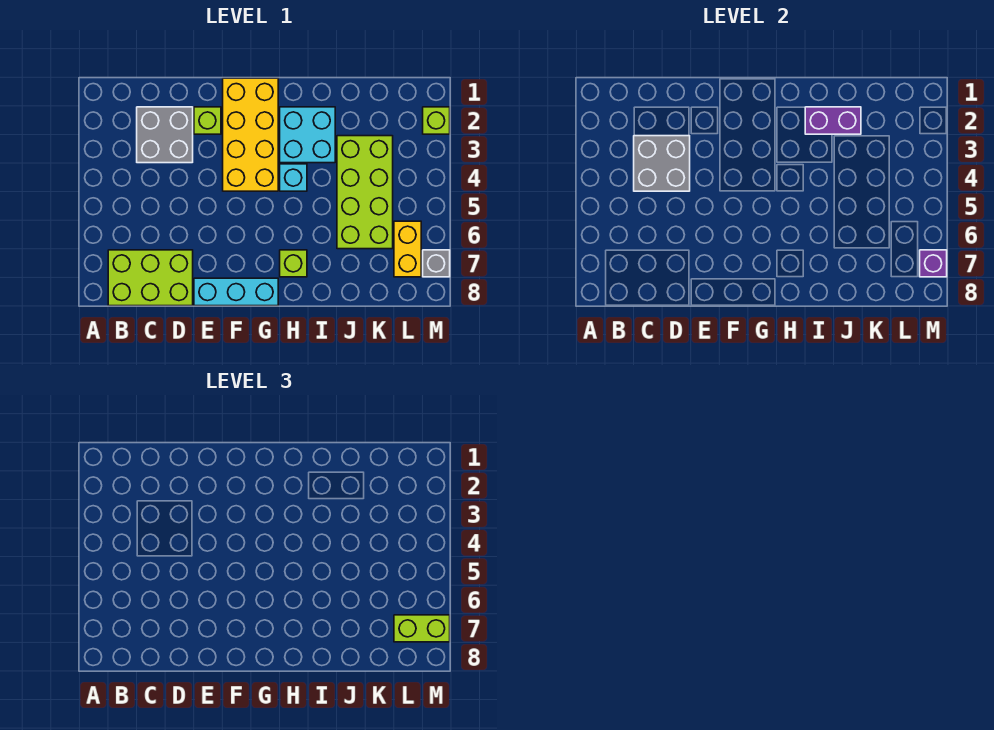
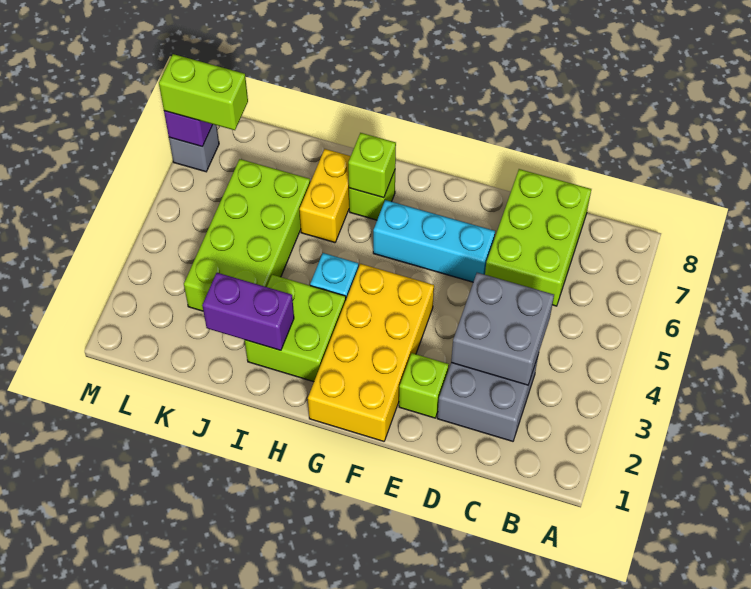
lime 2x3 brick [108,250,193,306] -> lime 2x3 brick turned to [485,169,591,306]
cyan 1x3 brick [194,278,278,306] -> cyan 1x3 brick moved to [373,200,495,282]
cyan 2x2 brick [280,107,335,163] -> lime 2x2 brick [245,275,346,382]
yellow 1x2 brick [394,221,421,277] -> yellow 1x2 brick moved to [299,149,351,243]
lime 1x1 brick [423,107,450,134] -> lime 1x1 brick moved to [348,133,396,198]

